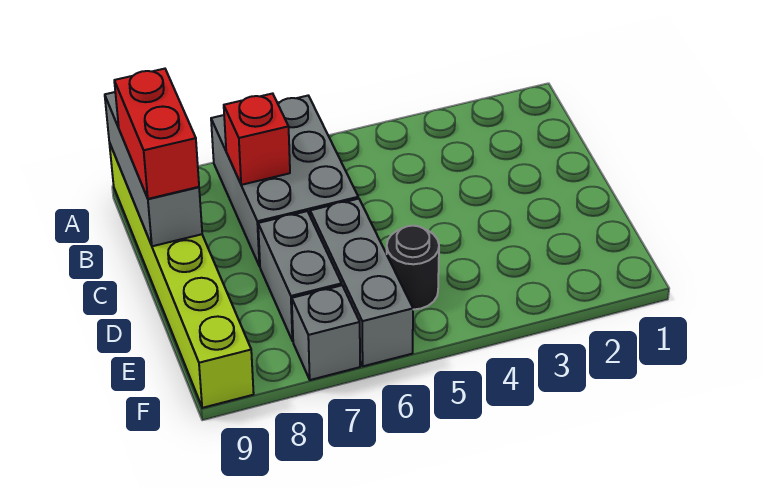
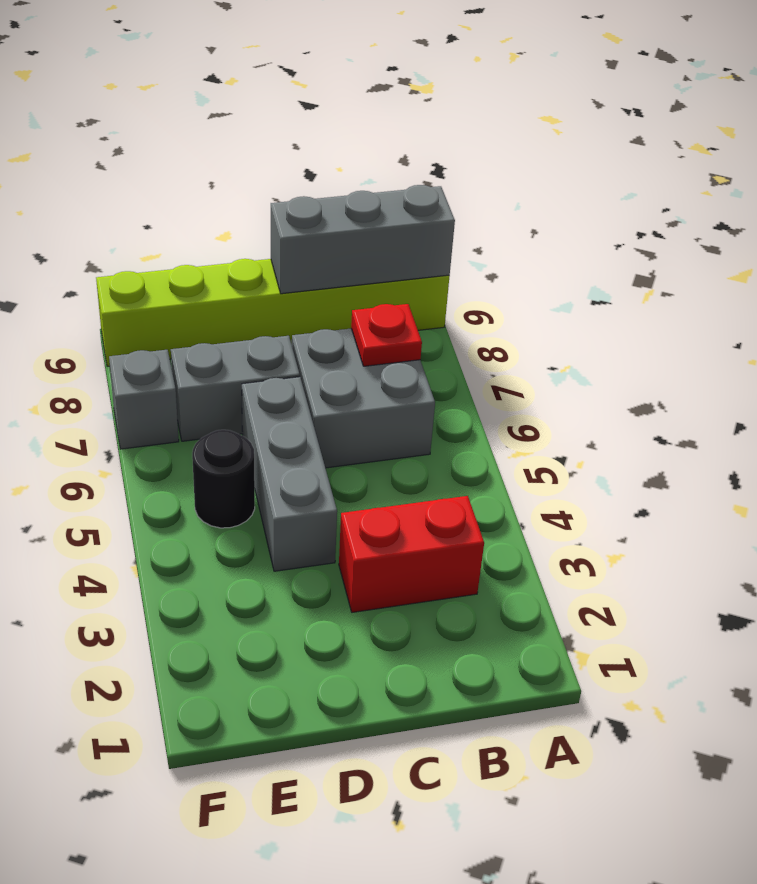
grey 2x3 brick [211,96,358,266] -> grey 2x2 brick [292,329,435,468]
red 1x1 brick [224,93,290,185] -> red 1x1 plate [351,304,422,366]
red 1x2 brick [114,69,199,199] -> red 1x2 brick moved to [339,496,484,612]
grey 1x3 brick [310,199,413,366] -> grey 1x3 brick turned to [242,377,337,571]

